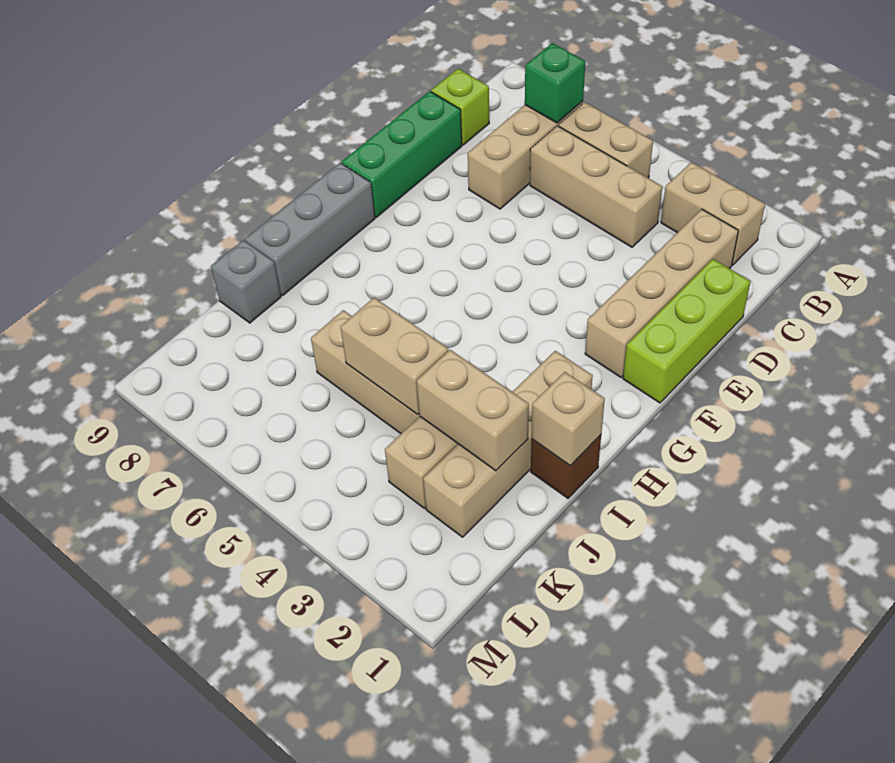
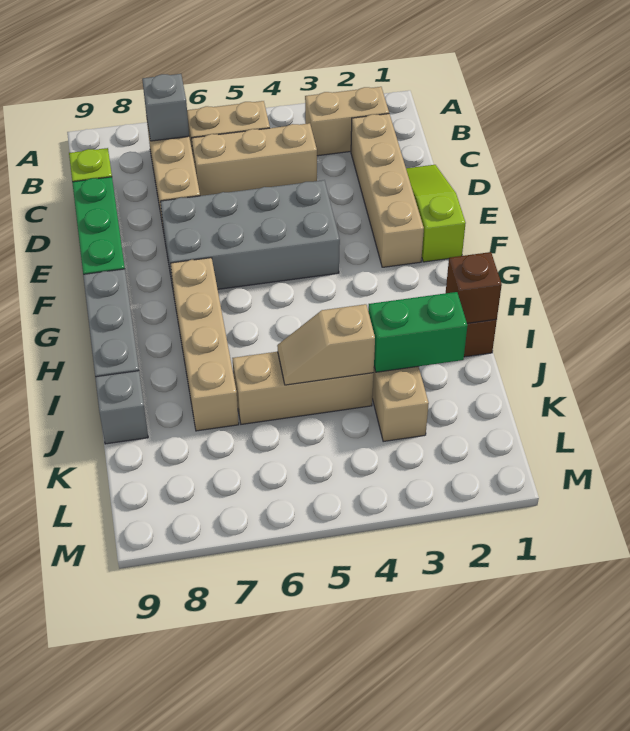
green 1x1 brick [525,43,585,123] -> grey 1x1 brick [142,74,189,141]
lime 1x3 brick [623,259,751,403] -> lime 1x3 slope [406,165,466,262]
none -> grey 2x4 brick [160,180,340,289]
tan 1x4 brick [423,351,593,537] -> tan 1x4 brick moved to [170,258,239,431]
tan 1x1 brick [532,372,605,466] -> brown 1x1 brick [446,252,502,323]
tan 1x2 brick [417,350,529,471] -> green 1x2 brick [368,292,467,372]
tan 1x2 brick [341,298,448,414] -> tan 1x2 slope [277,304,375,385]

